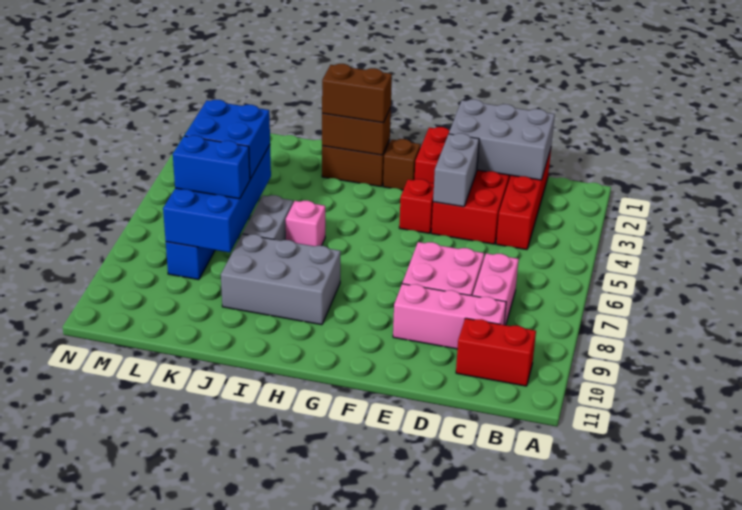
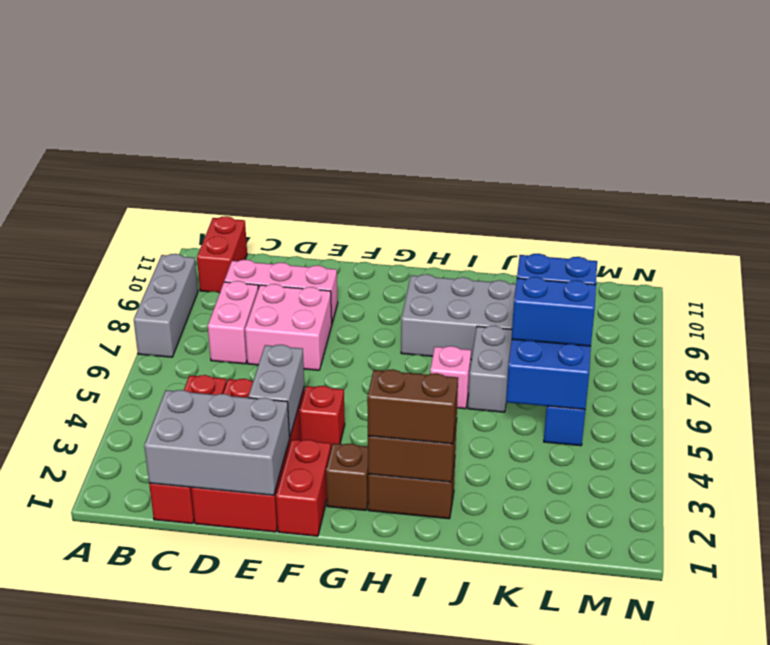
none -> grey 1x3 brick [134,254,198,357]
red 1x2 brick [456,318,536,386] -> red 1x2 brick turned to [197,216,247,293]
blue 2x2 brick [185,100,270,179] -> blue 1x2 brick [512,277,596,346]

